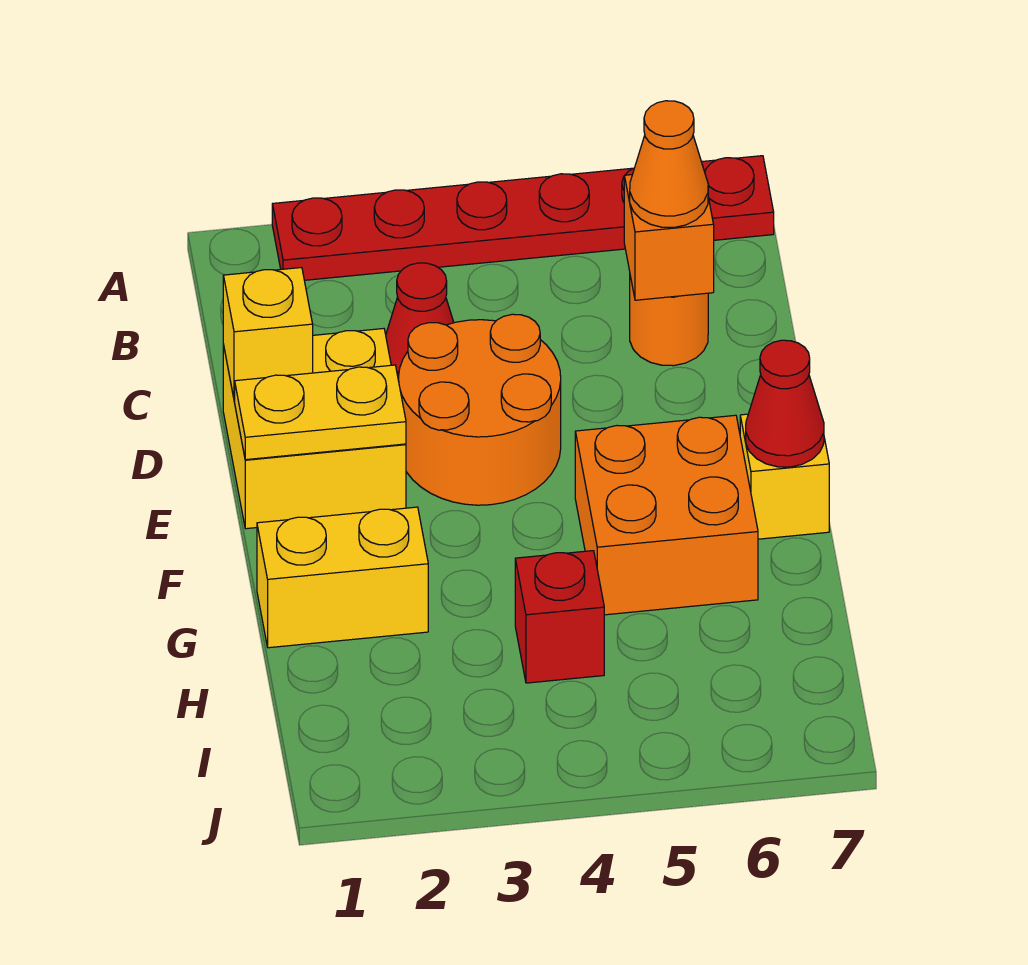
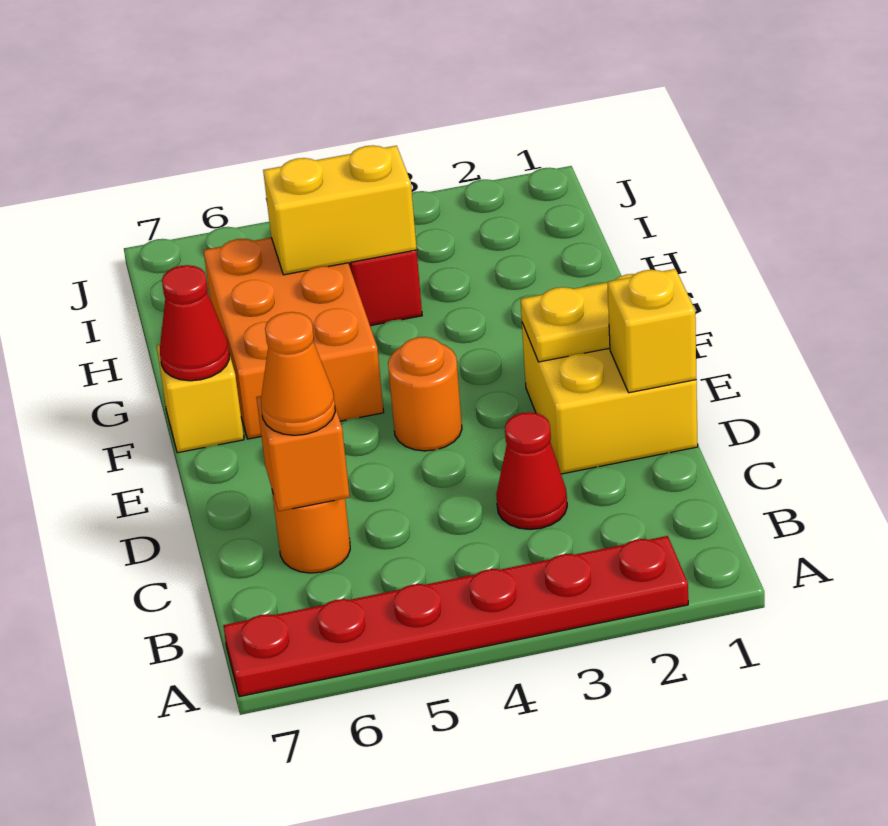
orange 2x2 round brick [398,314,561,505] -> orange 1x1 round brick [388,337,462,451]
orange 2x2 brick [575,415,758,615] -> orange 2x3 brick [203,238,384,439]
yellow 1x2 brick [257,507,428,648] -> yellow 1x2 brick moved to [263,145,417,275]

